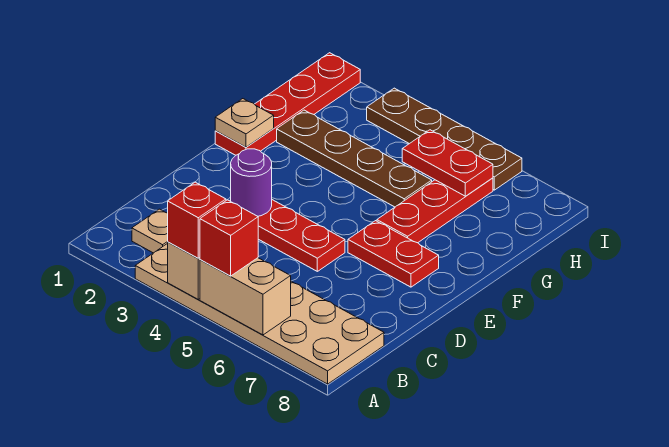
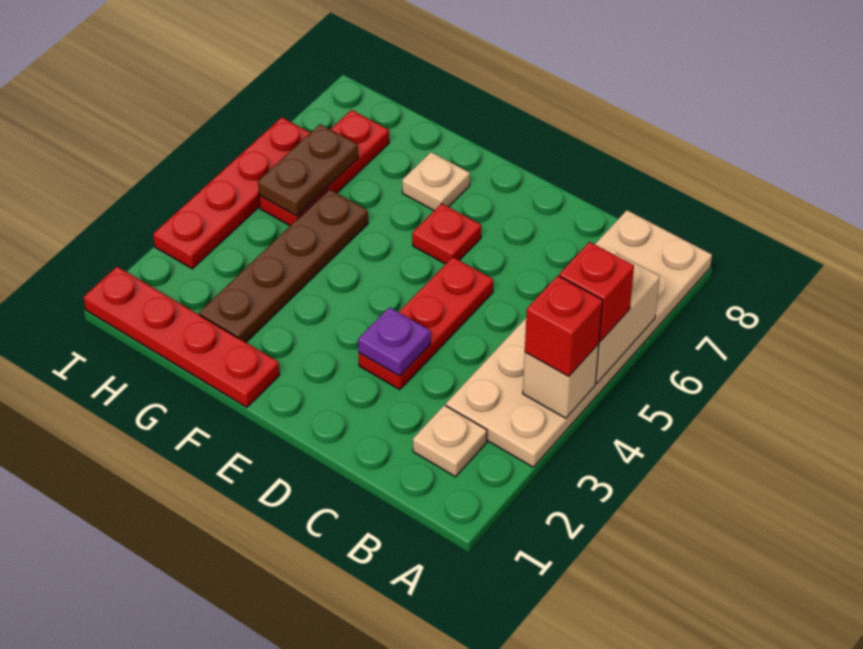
purple 1x1 round brick [231,149,272,216] -> purple 1x1 plate [358,307,431,376]
red 1x2 plate [348,221,439,287] -> red 1x1 plate [412,204,481,264]
tan 1x1 plate [215,99,274,147] -> tan 1x1 plate moved to [402,152,470,210]
red 1x3 plate [377,178,493,243] -> red 1x3 plate turned to [259,110,389,226]
red 1x2 plate [402,130,493,196] -> brown 1x2 plate [258,124,358,216]
brown 1x4 plate [367,88,522,190] -> red 1x4 plate [153,117,310,269]

